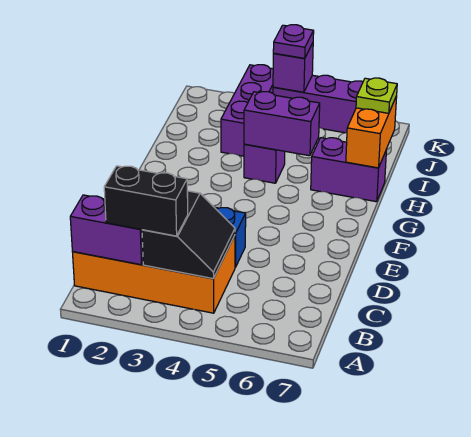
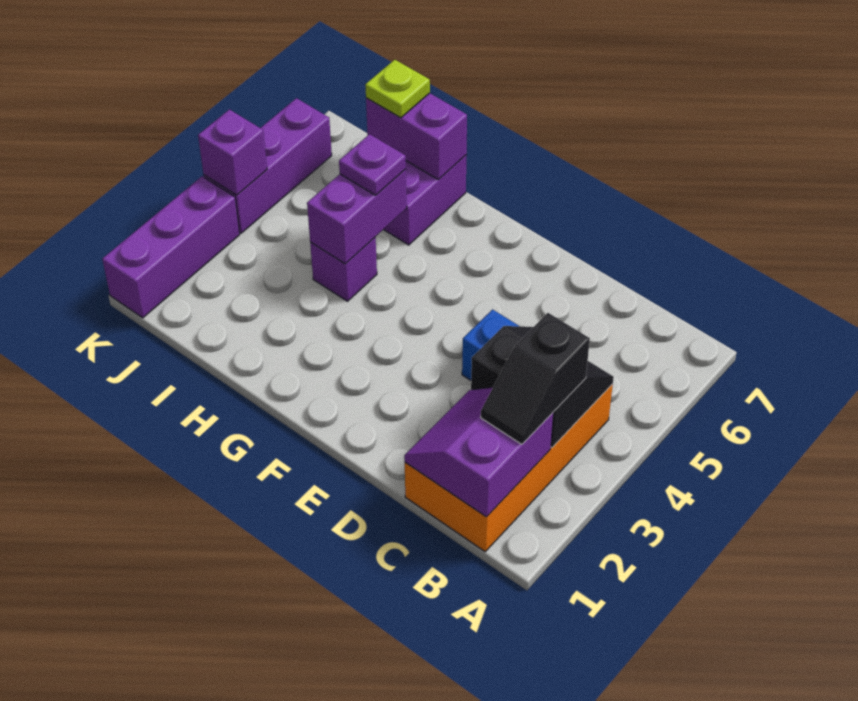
black 1x2 brick [104,166,188,236] -> black 1x2 slope [481,313,590,444]
orange 1x2 brick [346,96,397,168] -> purple 1x2 brick [366,93,467,180]
purple 1x3 brick [221,65,273,156] -> purple 1x3 brick turned to [102,176,240,318]
purple 1x1 plate [273,25,314,58] -> purple 1x1 plate moved to [339,134,406,195]

